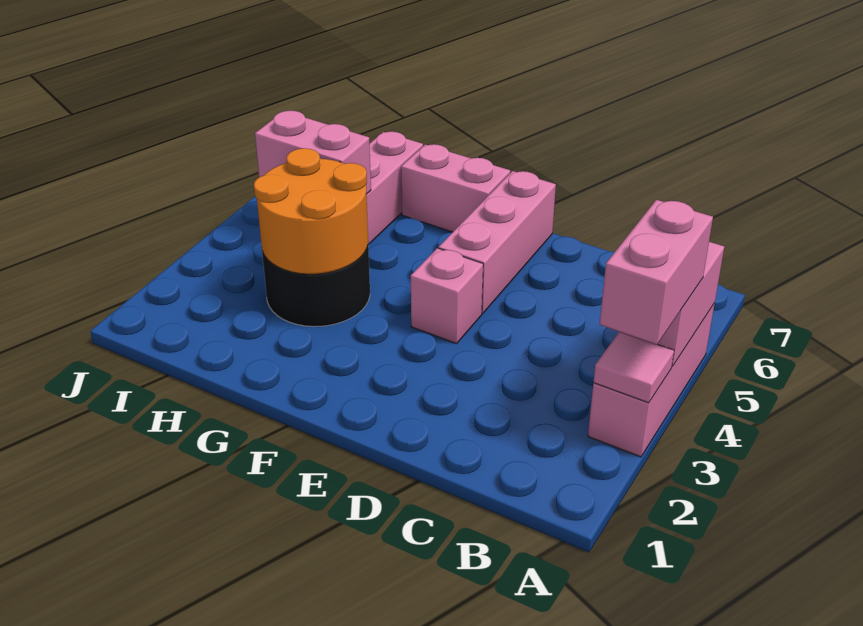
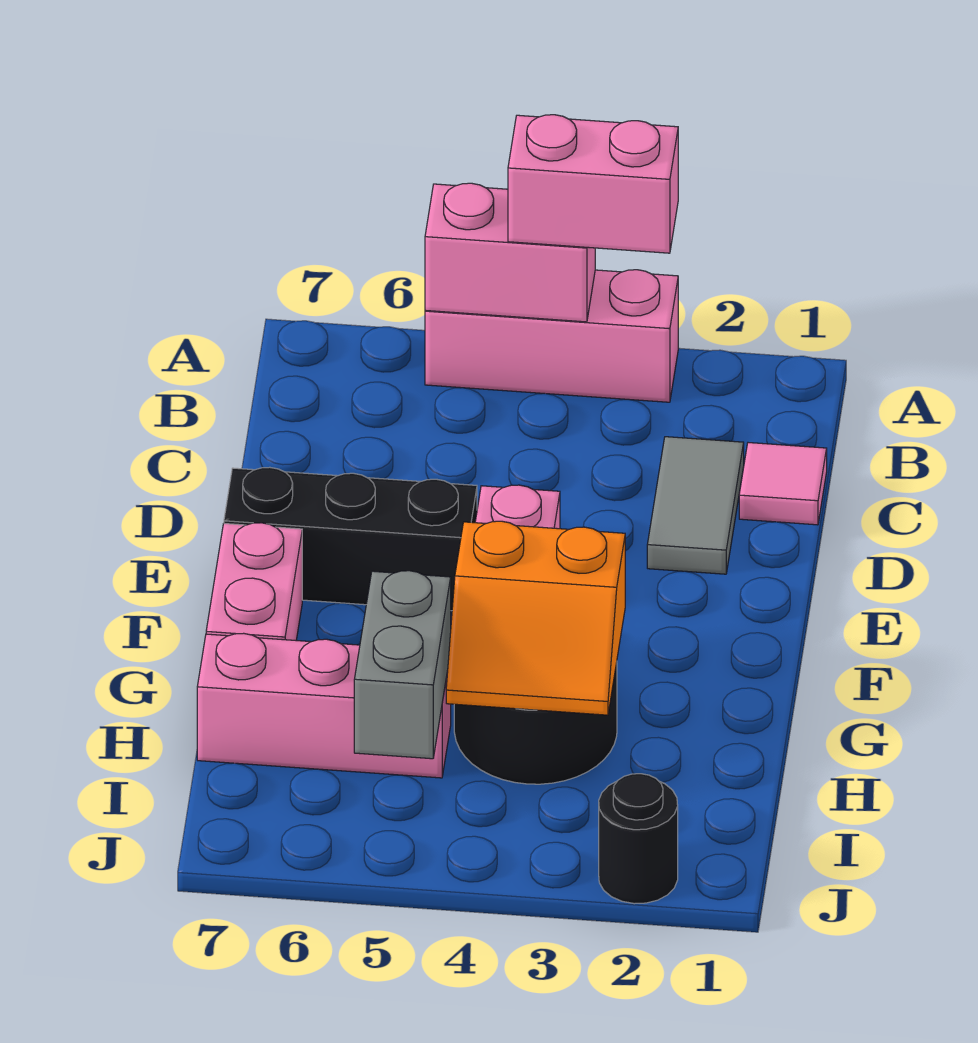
pink 1x1 tile [594,332,674,403] -> pink 1x1 tile moved to [739,443,827,525]
none -> grey 1x2 tile [647,437,744,574]
pink 1x3 brick [439,171,556,314] -> black 1x3 brick [224,467,477,611]
orange 2x2 round brick [254,148,368,274] -> orange 2x2 slope [446,521,625,715]
pink 1x2 brick [255,111,371,194] -> grey 1x2 brick [354,571,451,759]
none -> black 1x1 round brick [599,774,678,904]

